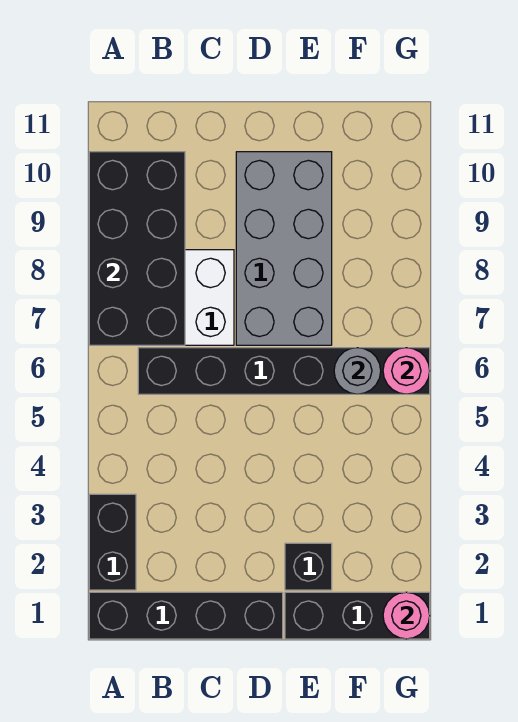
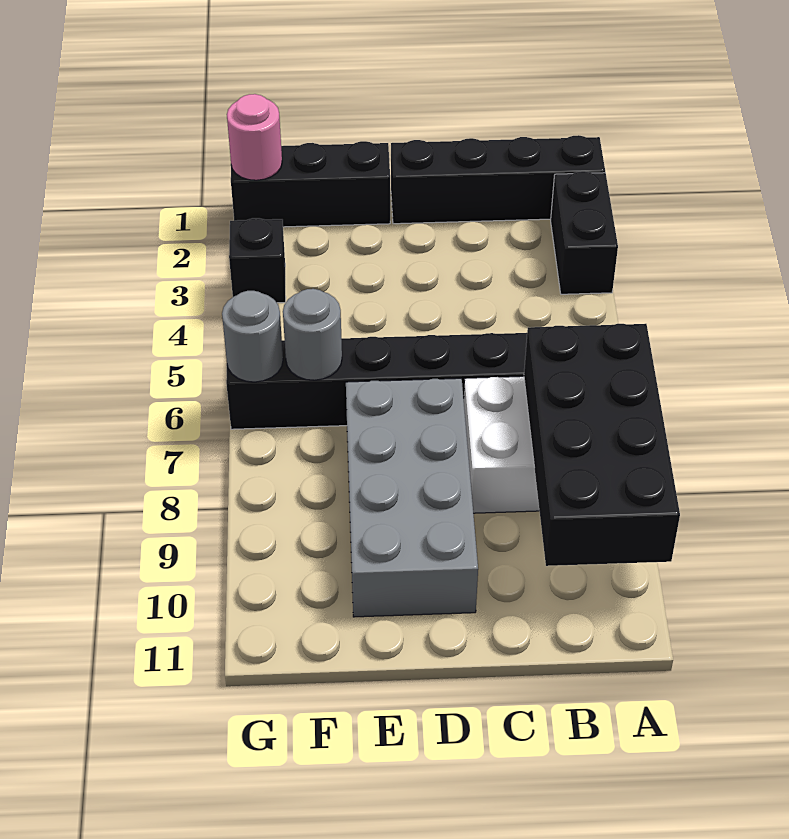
black 1x1 brick [285,543,332,590] -> black 1x1 brick moved to [229,218,286,303]
pink 1x1 round brick [383,348,430,394] -> grey 1x1 round brick [222,291,283,382]

